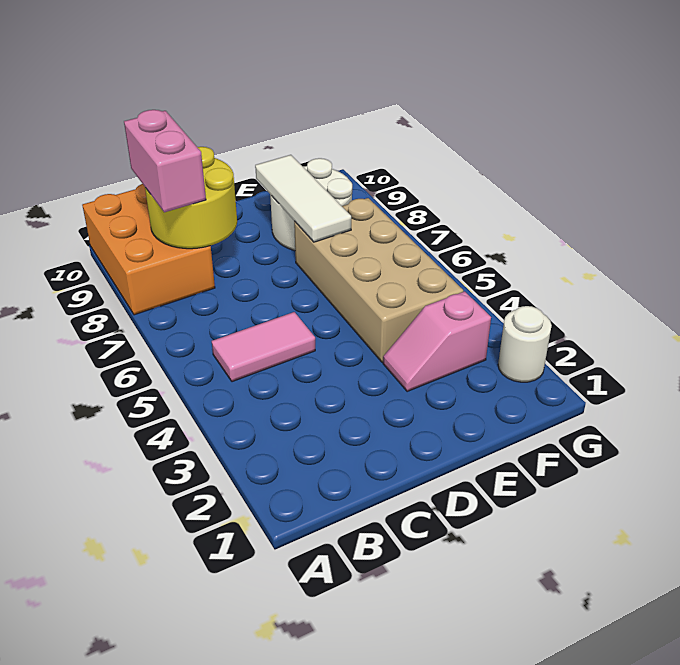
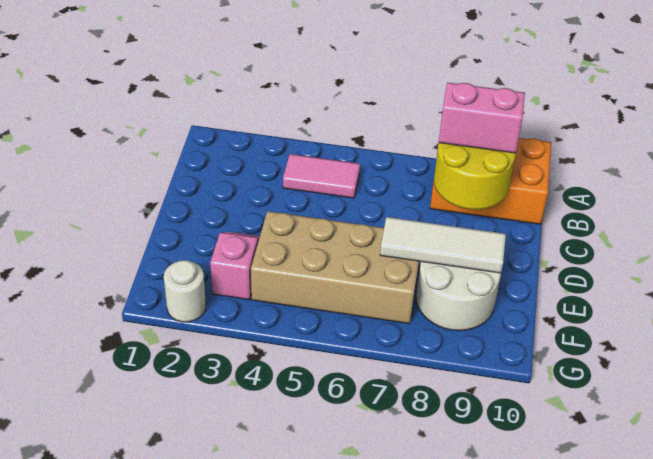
pink 1x2 tile [212,312,315,382] -> pink 1x2 tile turned to [283,154,360,198]

